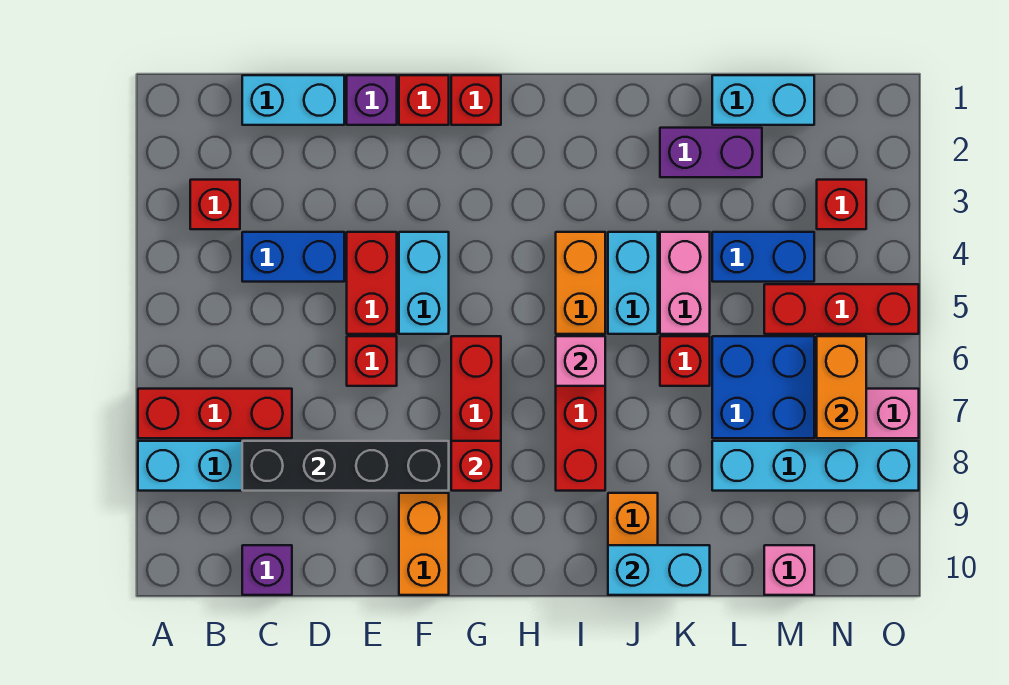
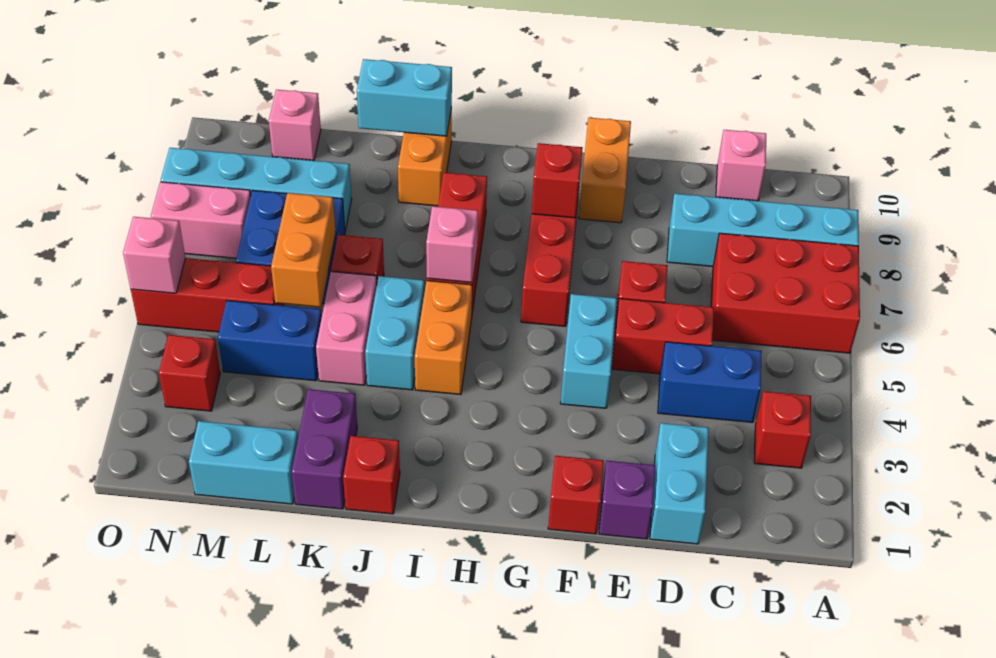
red 1x3 brick [138,389,292,438] -> red 2x3 brick [711,233,860,353]
cyan 1x2 brick [242,75,344,125] -> cyan 1x2 brick turned to [650,423,709,544]
black 1x4 brick [242,441,449,491] -> none
purple 1x1 brick [242,545,292,595] -> pink 1x1 brick [716,130,766,201]
red 1x2 brick [347,232,397,334] -> red 1x2 brick turned to [612,299,714,374]
red 1x1 brick [451,75,501,125] -> red 1x1 brick moved to [343,436,400,514]
purple 1x2 brick [660,128,762,177] -> purple 1x2 brick turned to [292,389,357,509]
orange 1x2 brick [817,336,866,438] -> orange 1x2 brick moved to [271,193,336,307]
none -> pink 1x1 brick [123,217,185,293]

